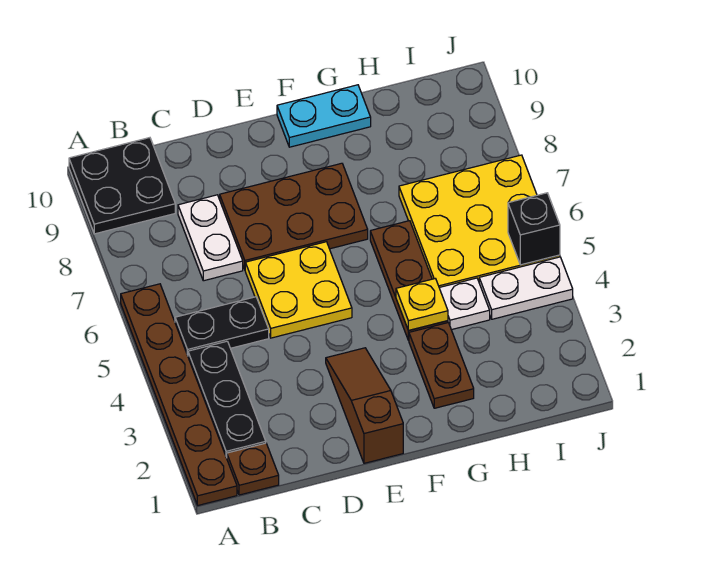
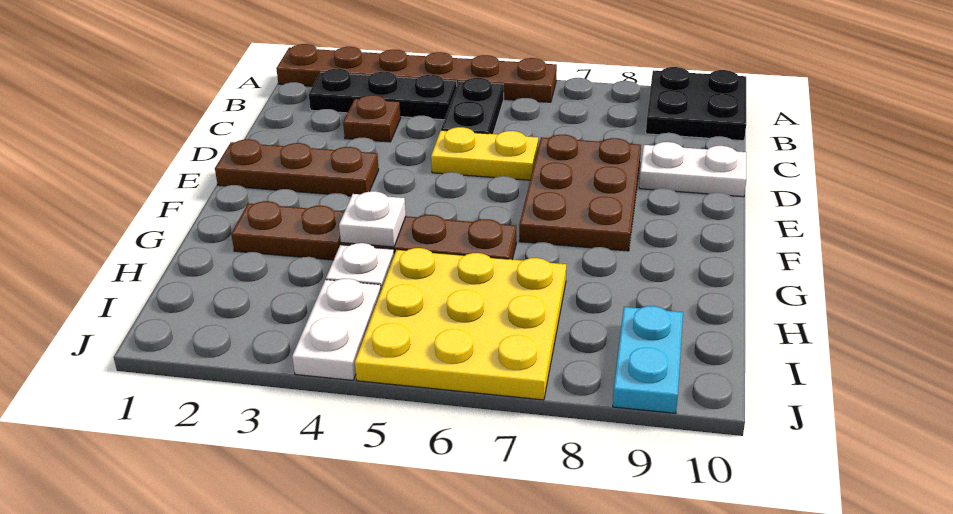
brown 1x1 plate [227,443,279,495] -> brown 1x1 plate moved to [343,95,401,142]
white 1x2 plate [178,195,243,281] -> white 1x2 plate moved to [639,142,746,197]
yellow 2x2 plate [245,242,352,338] -> yellow 1x2 plate [431,127,538,180]
brown 1x3 slope [326,348,403,463] -> brown 1x3 plate [215,139,379,196]
cyan 1x2 plate [277,85,371,147] -> cyan 1x2 plate moved to [613,306,683,413]
yellow 1x1 plate [396,279,448,330] -> white 1x1 plate [339,191,406,247]
black 1x1 brick [508,193,560,265] -> none

